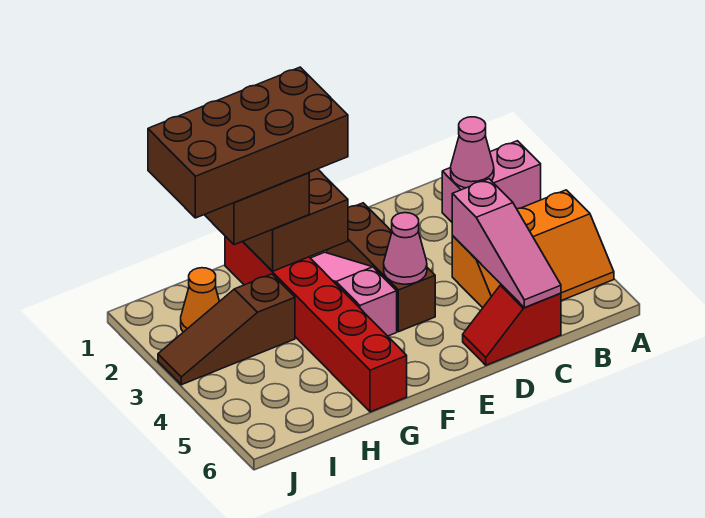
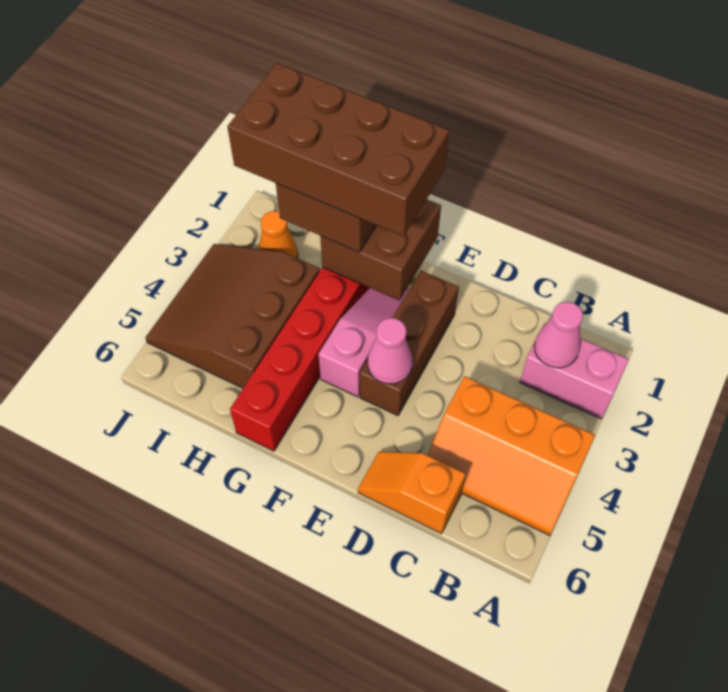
pink 1x3 slope [452,179,561,308] -> none
red 1x2 slope [463,285,561,365] -> orange 1x2 slope [358,452,466,534]
brown 1x3 slope [158,274,295,385] -> brown 3x3 slope [145,244,320,388]

